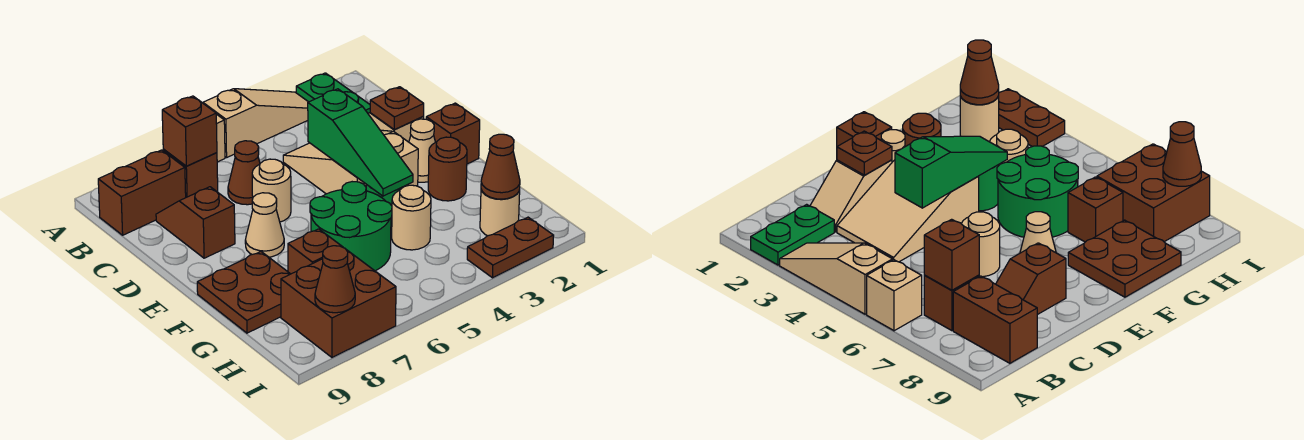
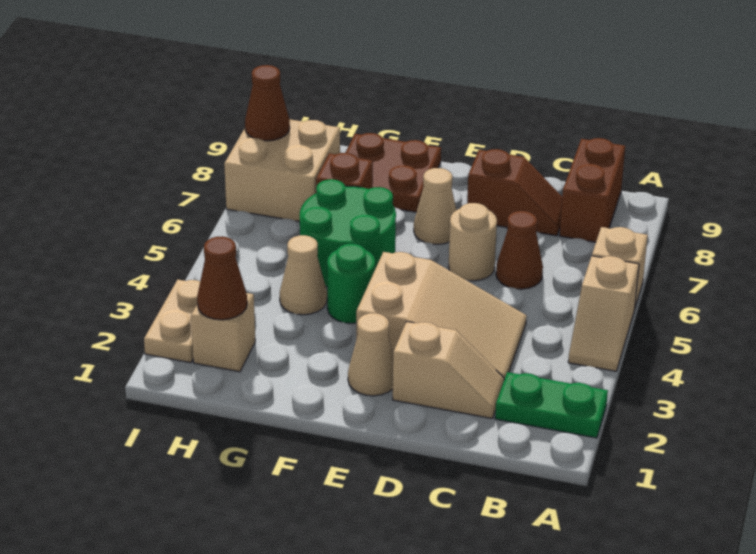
tan 1x3 slope [203,89,308,157] -> tan 1x2 slope [568,256,639,371]
brown 1x1 brick [163,149,218,197] -> none
brown 1x1 brick [162,96,217,166] -> none
brown 1x1 plate [370,87,424,130] -> none
green 1x3 slope [308,89,413,196] -> none
brown 1x1 brick [426,103,480,164] -> none
brown 1x1 round brick [428,137,467,201] -> none
tan 1x1 round brick [392,185,431,250] -> tan 1x1 cone [280,235,327,315]
tan 1x1 round brick [480,190,520,236] -> tan 1x1 brick [191,293,255,372]
brown 2x2 brick [281,250,396,357] -> tan 2x2 brick [224,119,340,222]
brown 1x2 plate [467,217,554,278] -> tan 1x2 plate [144,280,200,363]

